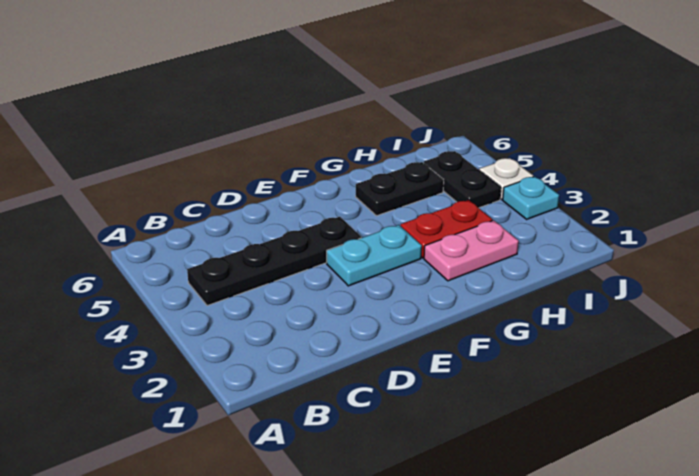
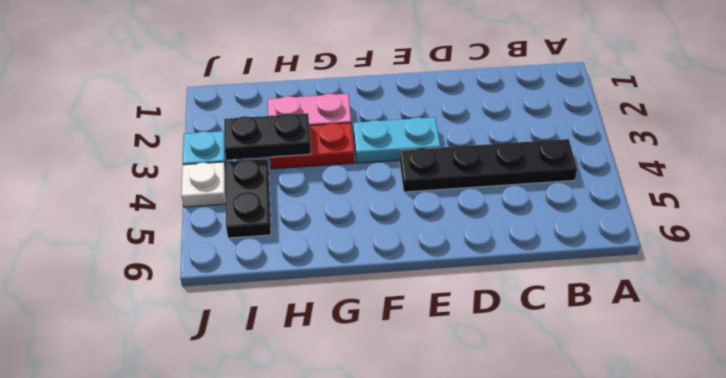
black 1x2 plate [356,162,444,216] -> black 1x2 plate moved to [224,113,311,160]

